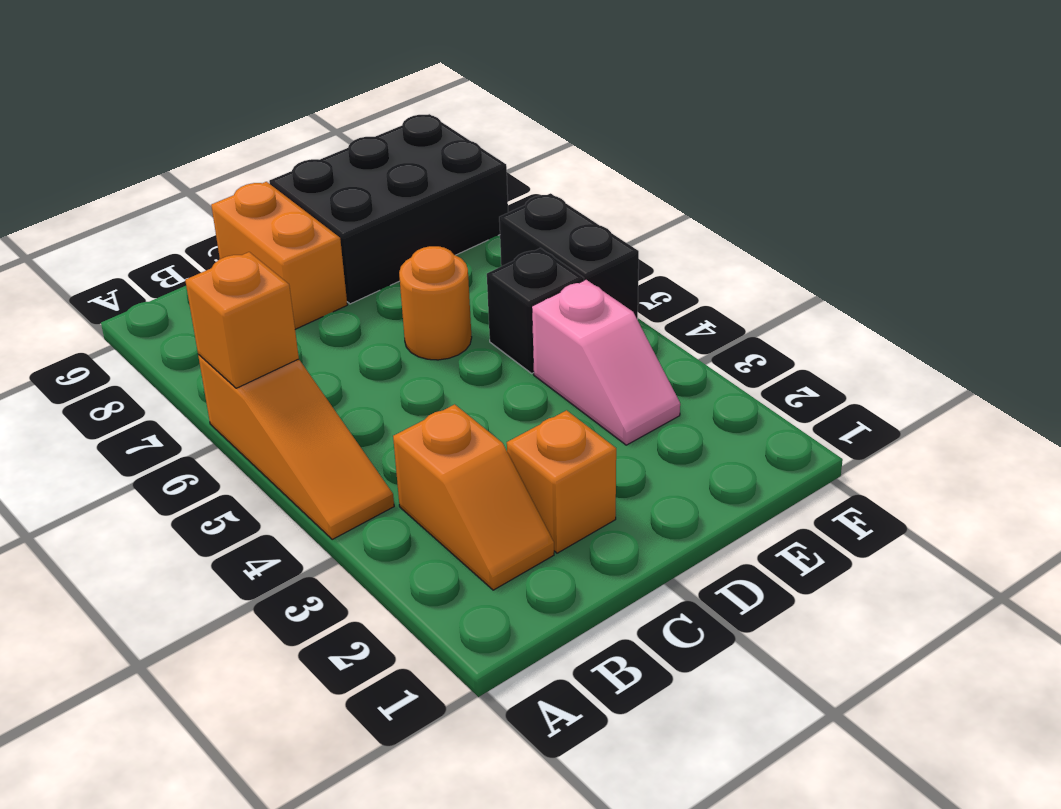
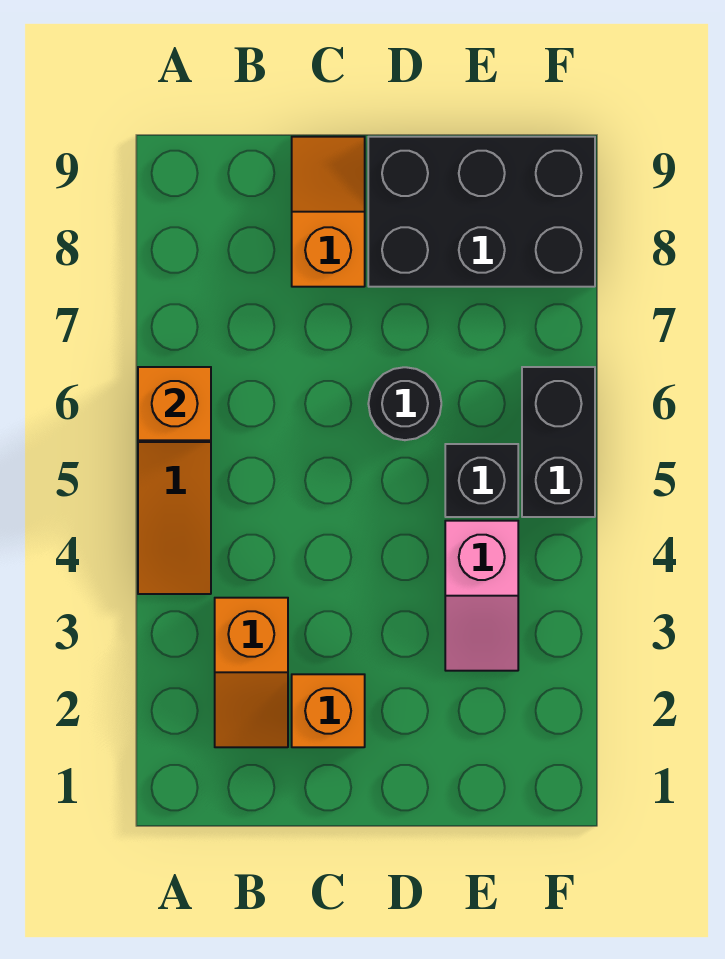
orange 1x2 brick [211,182,347,329] -> orange 1x2 slope [292,137,365,287]
orange 1x1 round brick [399,246,472,360] -> black 1x1 round brick [368,367,441,440]

